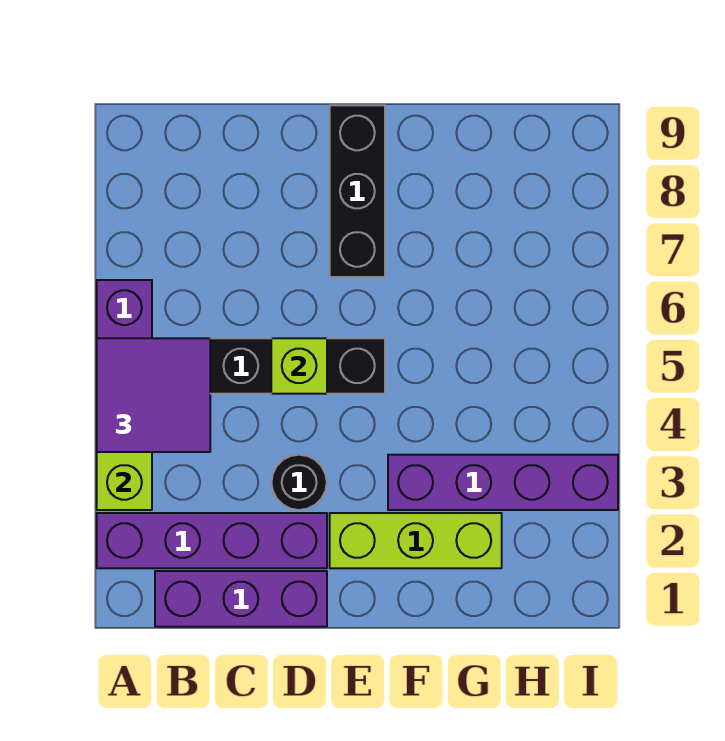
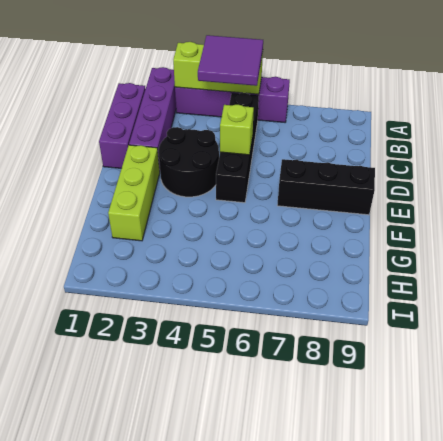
black 1x1 round brick [271,455,327,510] -> black 2x2 round brick [159,127,219,197]
purple 1x4 brick [388,455,618,510] -> none

